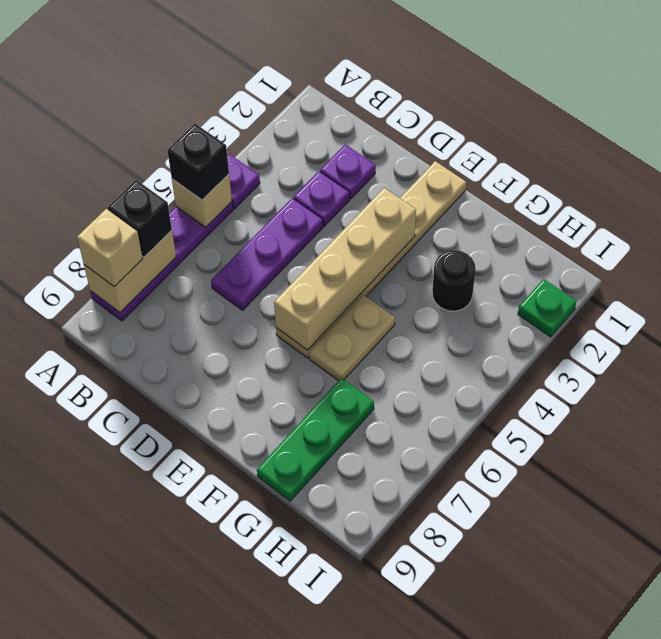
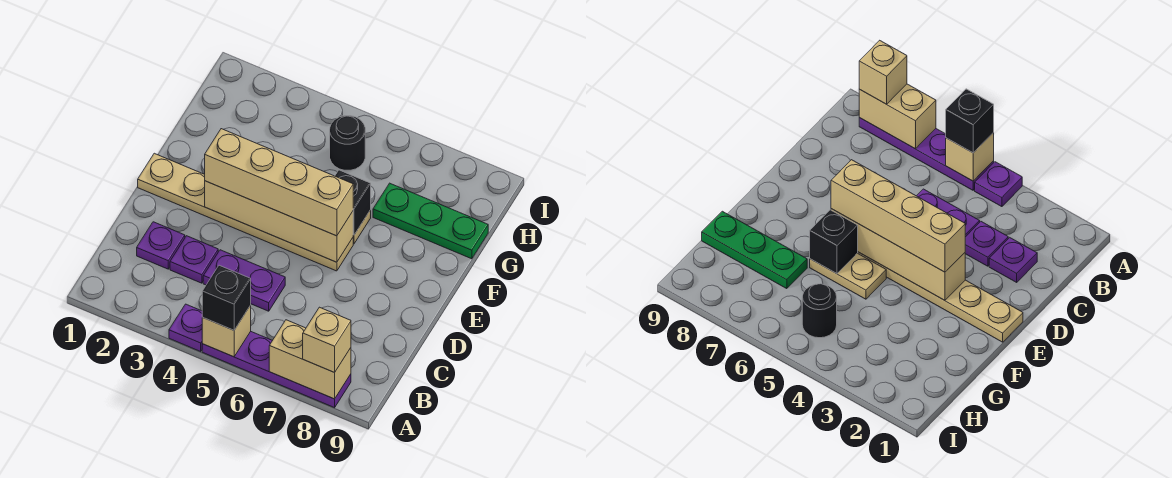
black 1x1 brick [108,180,172,257] -> black 1x1 brick moved to [335,170,371,235]
purple 1x3 plate [211,198,323,310] -> purple 1x2 plate [203,250,285,311]
none -> tan 1x4 brick [205,129,353,236]
black 1x1 round brick [432,250,476,311] -> black 1x1 round brick moved to [330,116,365,170]
green 1x1 plate [518,279,576,337] -> none

